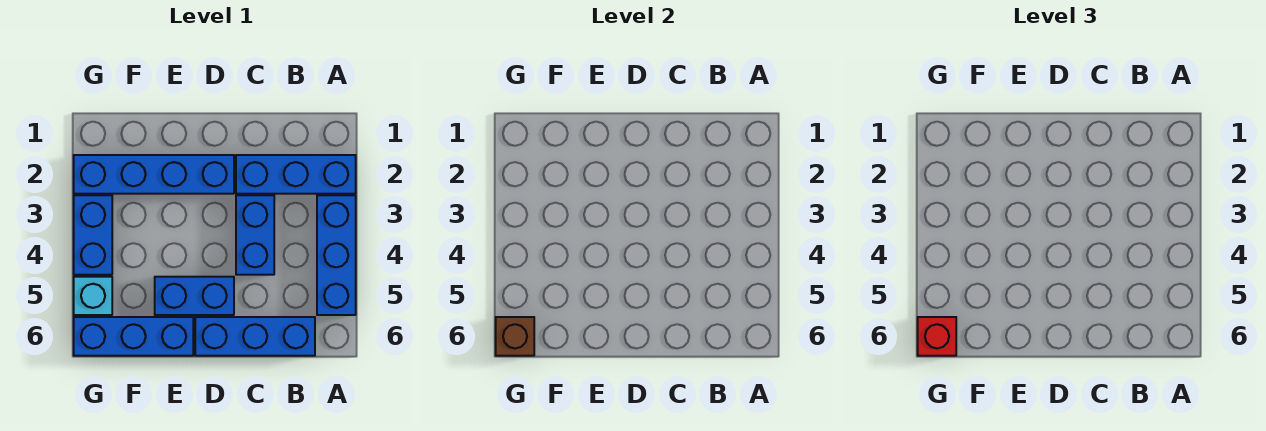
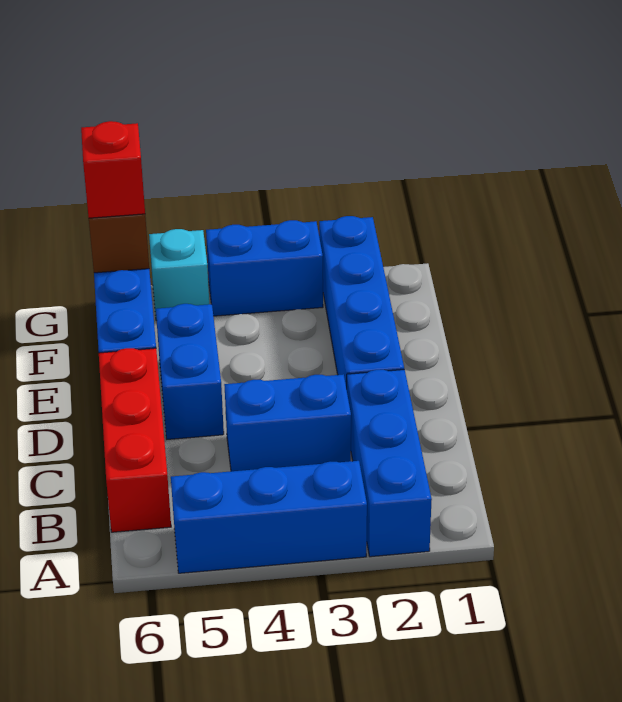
blue 1x3 brick [195,317,315,356] -> red 1x3 brick [99,348,171,532]

